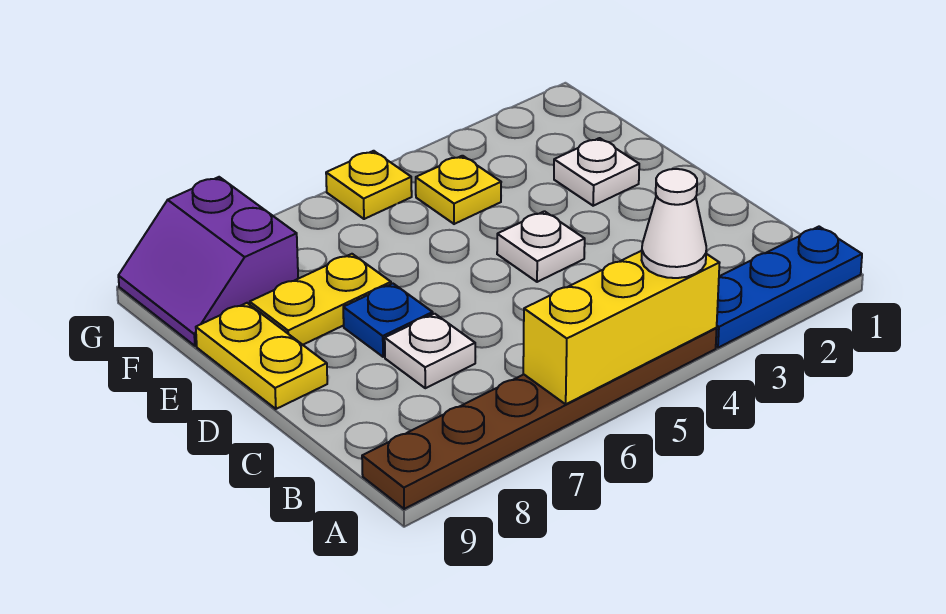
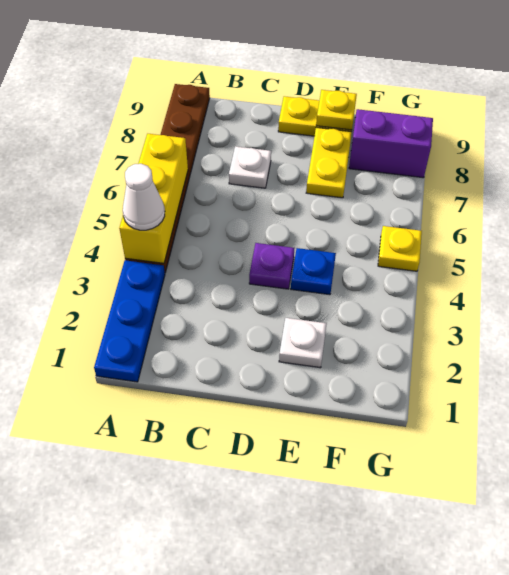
white 1x1 plate [497,211,585,282] -> purple 1x1 plate [249,243,294,289]
blue 1x1 plate [343,283,433,357] -> blue 1x1 plate moved to [291,248,336,295]
yellow 1x1 plate [416,156,501,224] -> yellow 1x1 plate moved to [316,90,357,130]

